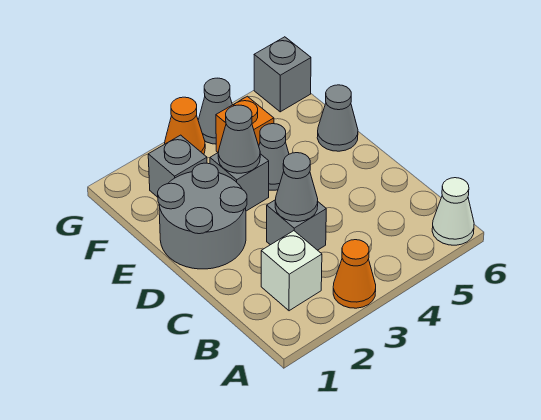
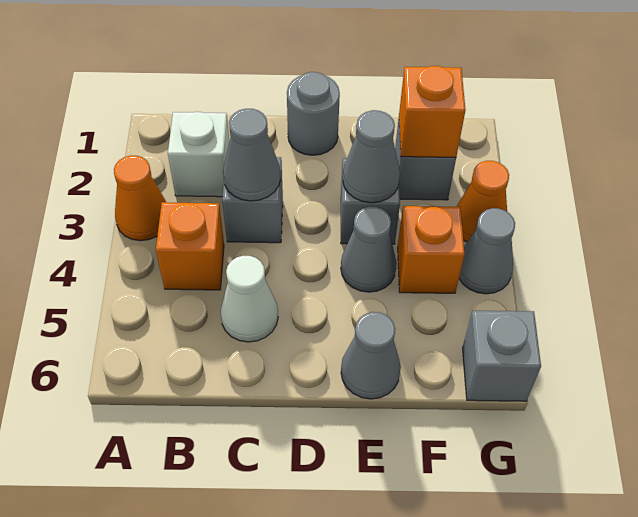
white 1x1 cone [432,178,474,245] -> white 1x1 cone moved to [220,256,278,342]
none -> orange 1x1 brick [156,202,224,290]
grey 2x2 round brick [158,163,247,269] -> grey 1x1 round brick [287,72,340,155]
none -> orange 1x1 brick [399,66,465,157]

